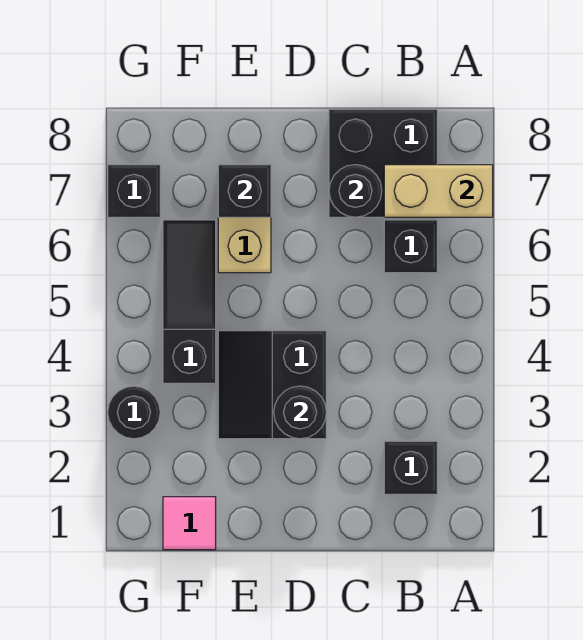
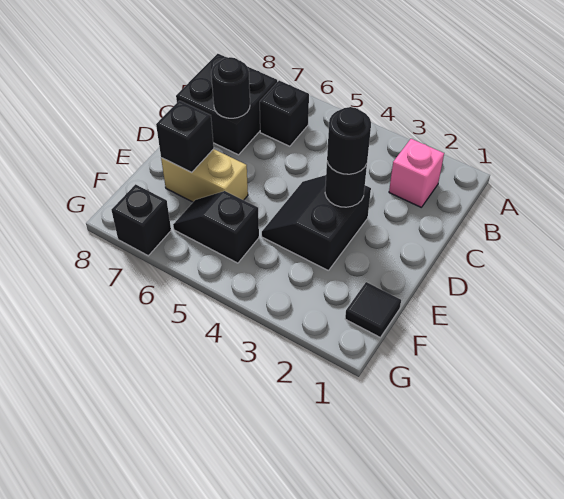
tan 1x2 brick [384,165,493,217] -> none
black 1x1 brick [384,441,437,494] -> pink 1x1 brick [389,139,444,207]
black 2x2 slope [218,331,326,439] -> black 2x2 slope turned to [262,175,371,271]
pink 1x1 tile [163,497,216,550] -> black 1x1 tile [345,282,401,337]
black 1x3 slope [163,220,216,383] -> black 1x2 slope [173,191,259,263]
black 1x1 round brick [108,386,160,439] -> black 1x1 round brick moved to [327,107,371,174]

